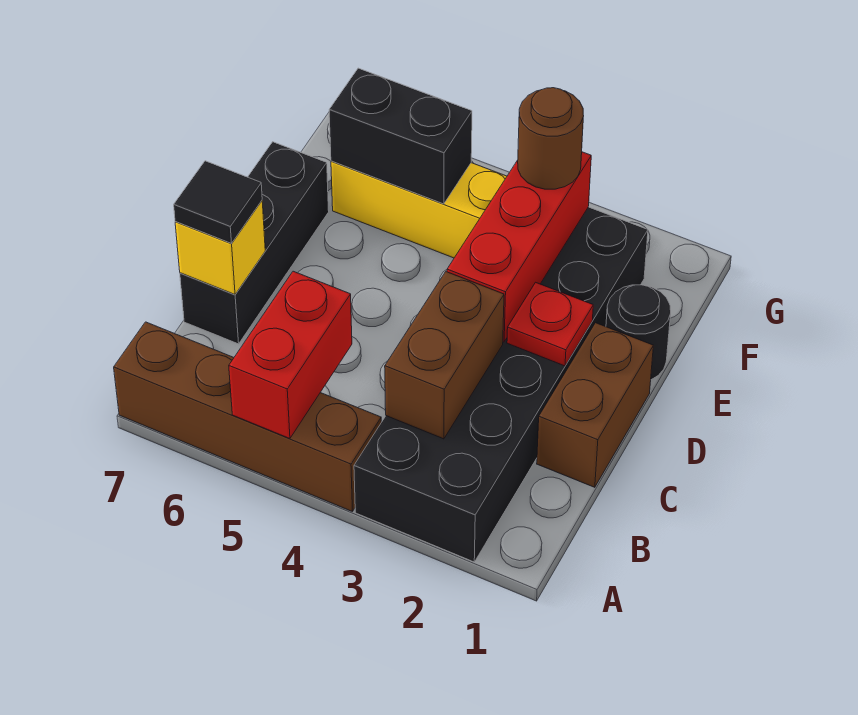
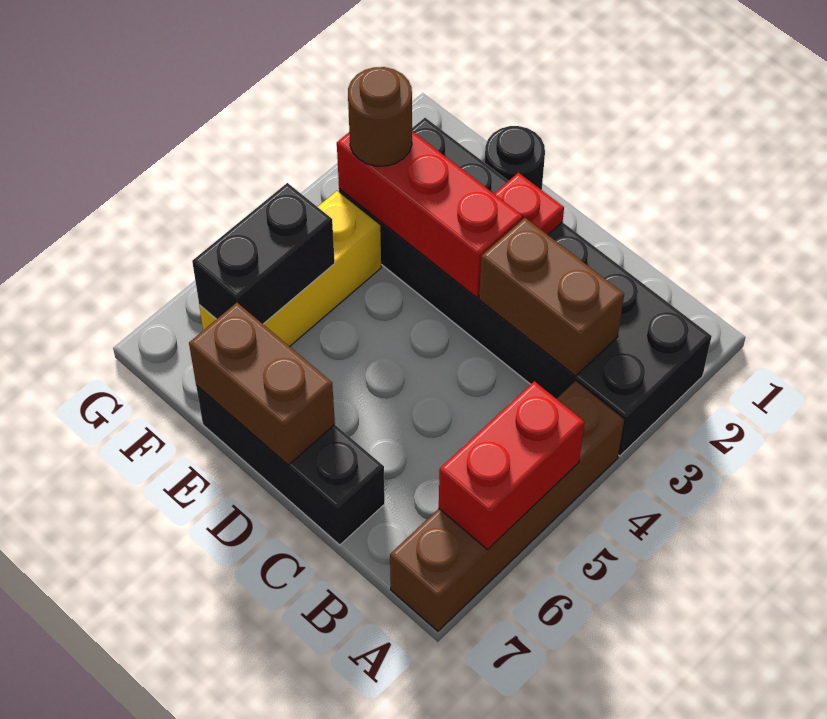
red 1x2 brick [229,271,352,439] -> red 1x2 brick turned to [439,381,585,550]
brown 1x2 brick [537,323,653,487] -> brown 1x2 brick moved to [189,303,335,465]
yellow 1x1 brick [175,201,265,294] -> none
black 1x1 tile [174,161,262,243] -> none

